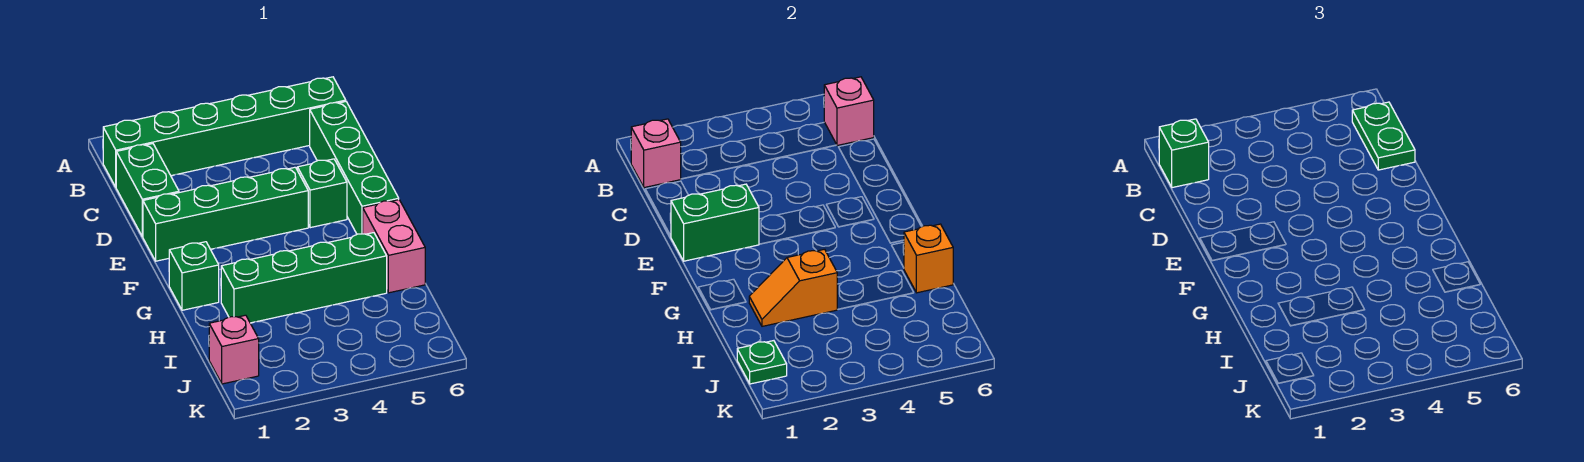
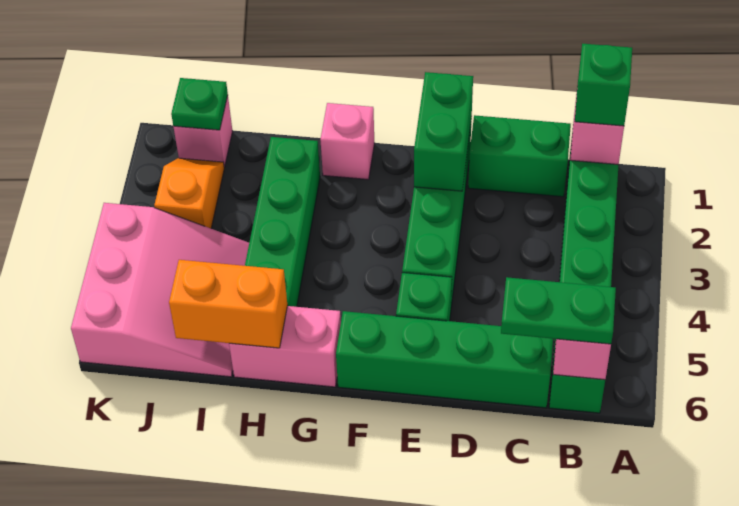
green 1x1 brick [169,242,219,310] -> pink 1x1 brick [320,103,374,179]
orange 1x2 slope [749,249,838,326] -> orange 1x2 slope moved to [154,158,224,228]
orange 1x1 brick [904,224,953,293] -> orange 1x2 brick [169,260,287,348]
none -> pink 3x3 slope [71,203,249,377]

